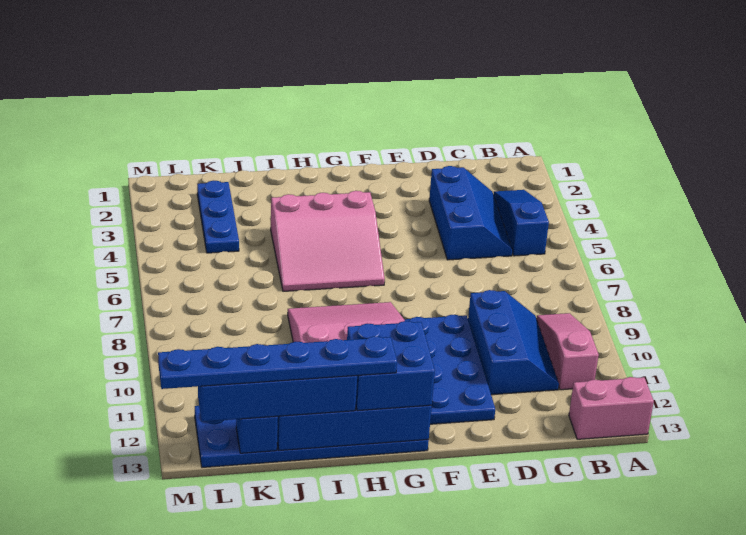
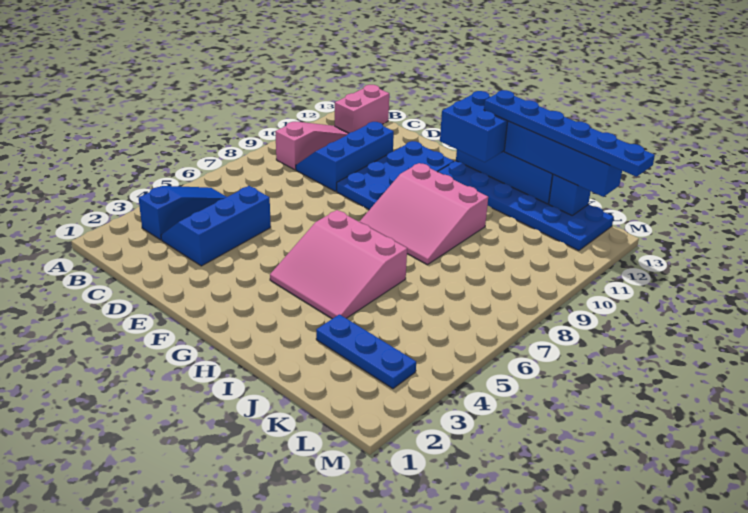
pink 1x2 brick [569,377,654,439] -> pink 1x2 brick turned to [335,85,389,133]
blue 1x3 slope [493,190,549,256] -> blue 1x3 slope turned to [139,186,226,240]
pink 1x3 slope [536,313,599,390] -> pink 1x3 slope turned to [275,122,349,170]
pink 3x3 slope [271,191,385,291] -> pink 3x3 slope turned to [270,210,407,319]
blue 1x3 plate [197,181,239,253] -> blue 1x3 plate turned to [316,314,416,389]

